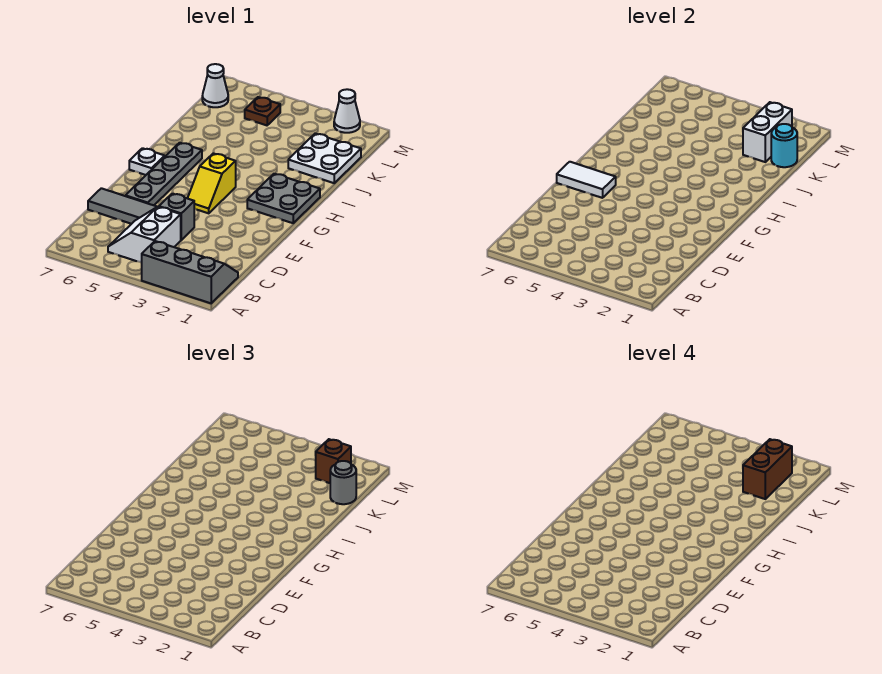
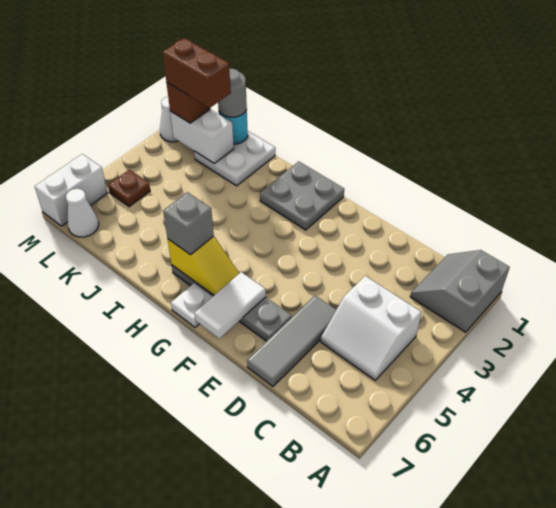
grey 2x3 slope [142,241,238,303] -> grey 2x2 slope [410,250,510,332]
grey 1x1 brick [159,194,194,240] -> grey 1x1 brick moved to [163,192,214,255]
yellow 1x2 slope [188,154,236,213] -> yellow 1x2 slope moved to [168,236,239,295]
none -> white 1x2 brick [35,154,107,226]

